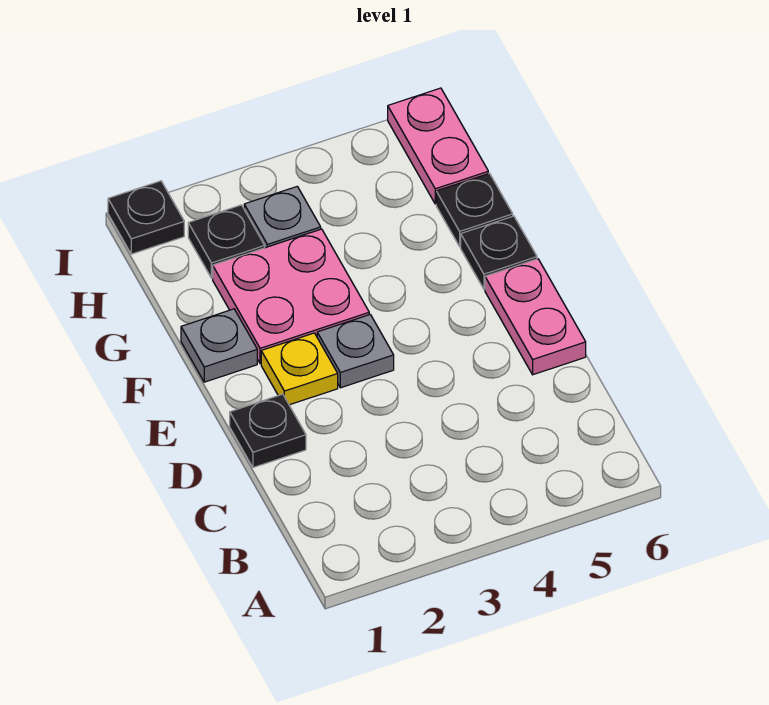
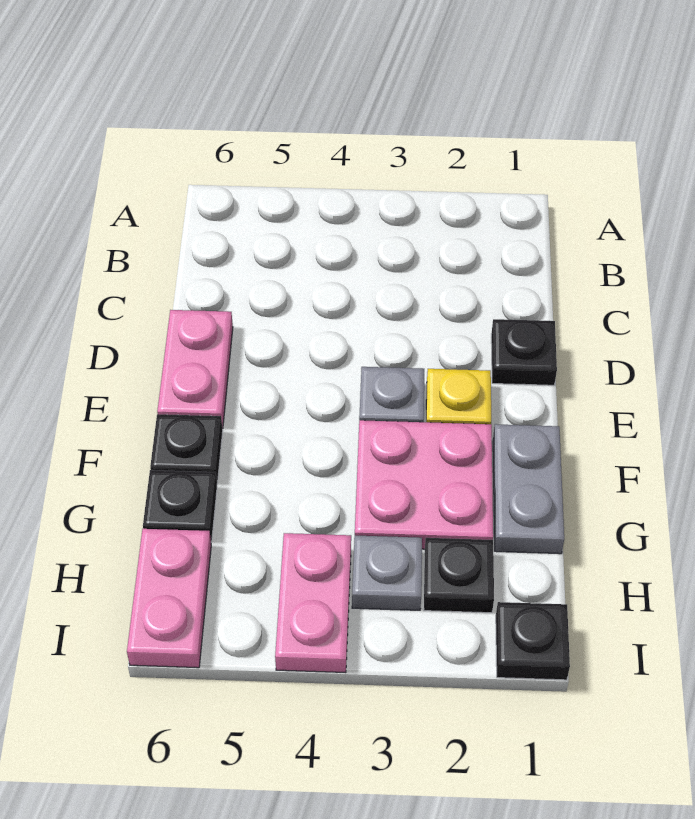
grey 1x1 plate [181,309,257,382] -> grey 1x2 plate [493,424,564,554]
none -> pink 1x2 plate [275,533,351,673]

